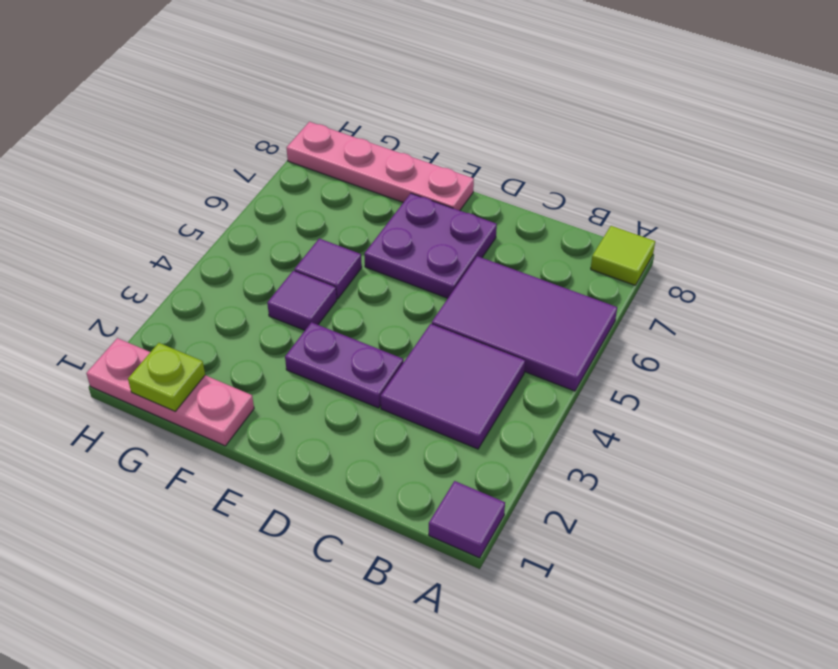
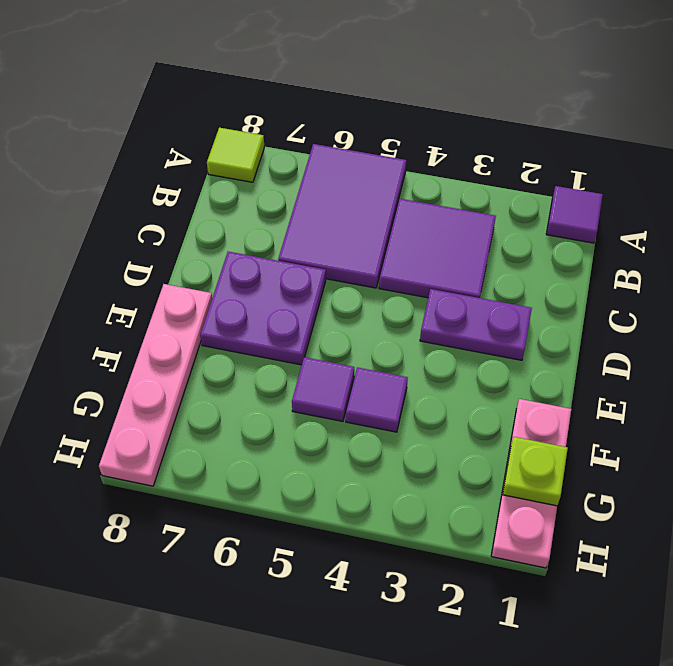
purple 1x2 plate [285,322,403,408] -> purple 1x2 plate turned to [420,289,532,360]

